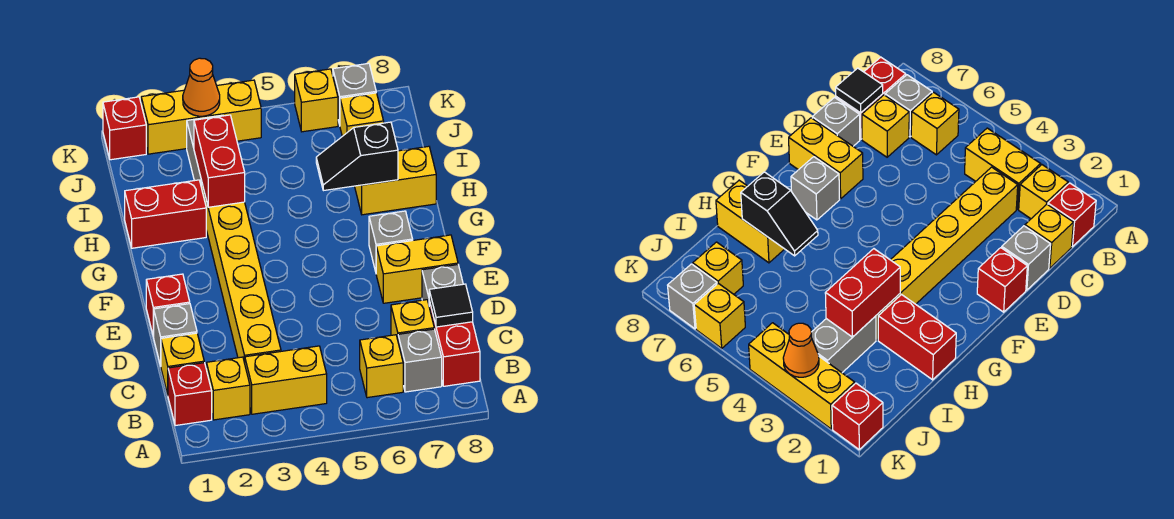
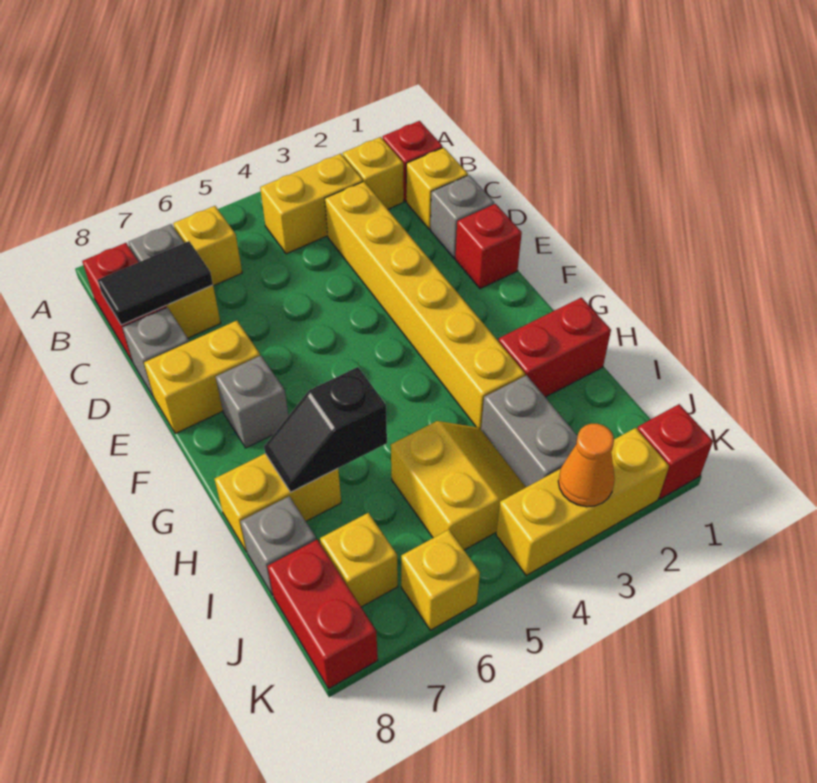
black 1x1 tile [429,284,473,327] -> black 1x2 tile [98,241,213,325]
red 1x2 brick [194,115,245,207] -> red 1x2 brick moved to [268,540,378,688]
black 1x2 slope [316,122,398,191] -> black 1x2 slope turned to [264,367,387,492]
none -> yellow 2x2 slope [391,421,526,550]
grey 1x1 brick [333,63,376,125] -> grey 1x1 brick moved to [240,496,316,595]

